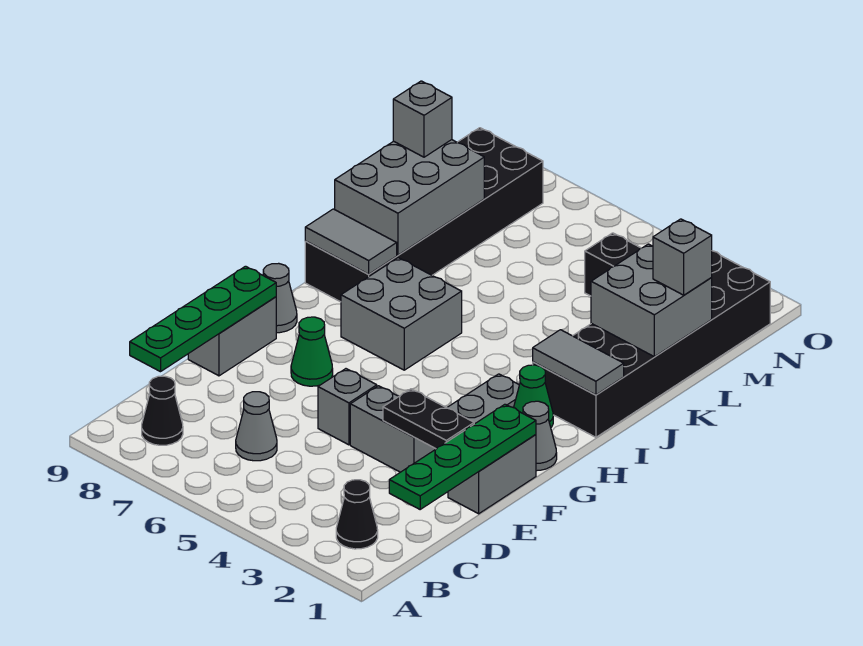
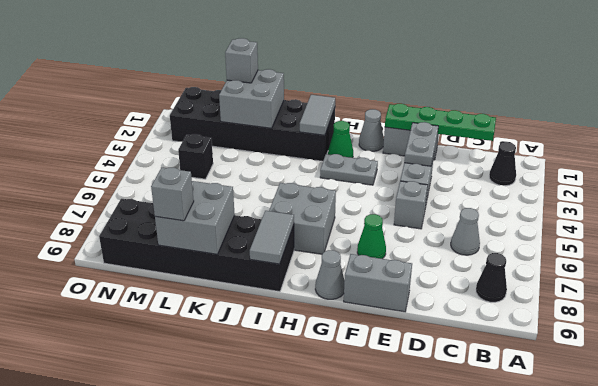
green 1x4 plate [130,266,276,372] -> none
black 1x2 plate [383,389,474,449] -> grey 1x2 plate [404,122,438,166]
grey 2x3 brick [335,140,484,255] -> grey 2x2 brick [155,181,235,254]

